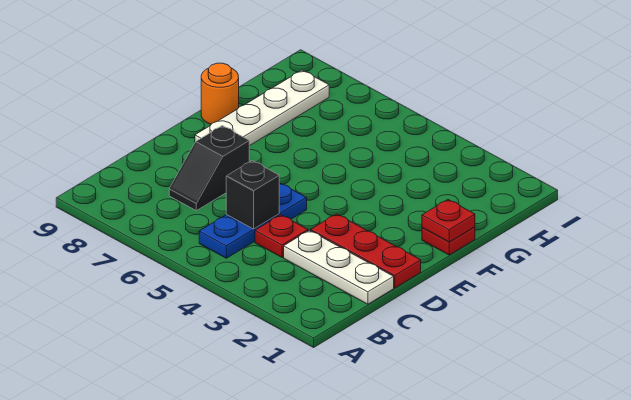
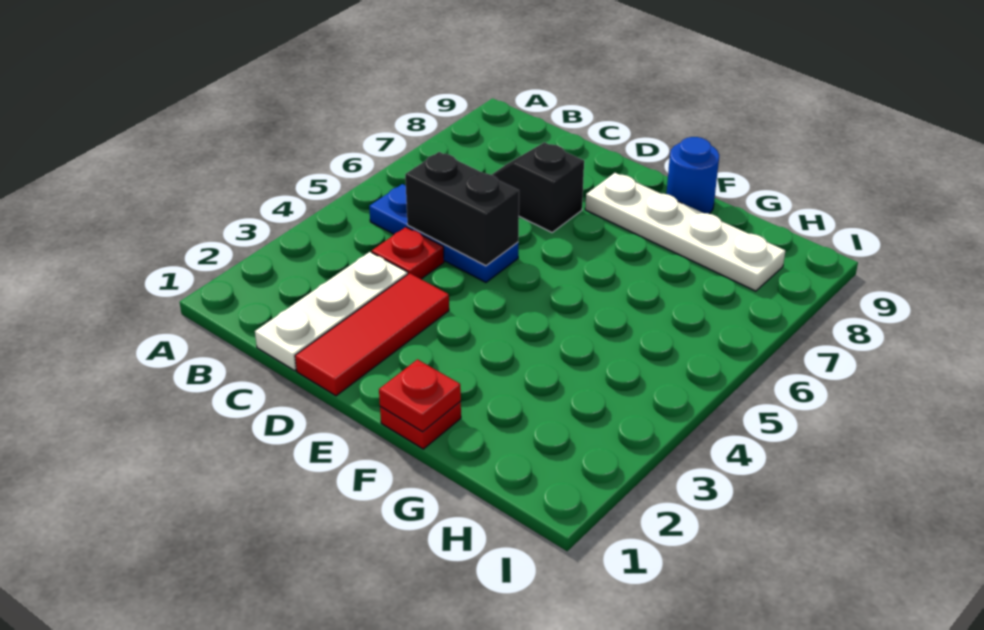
black 1x1 brick [226,161,279,229] -> black 1x2 brick [405,152,519,266]
red 1x3 plate [311,214,421,288] -> red 1x3 tile [295,273,449,396]
orange 1x1 round brick [201,63,239,124] -> blue 1x1 round brick [666,137,719,214]

